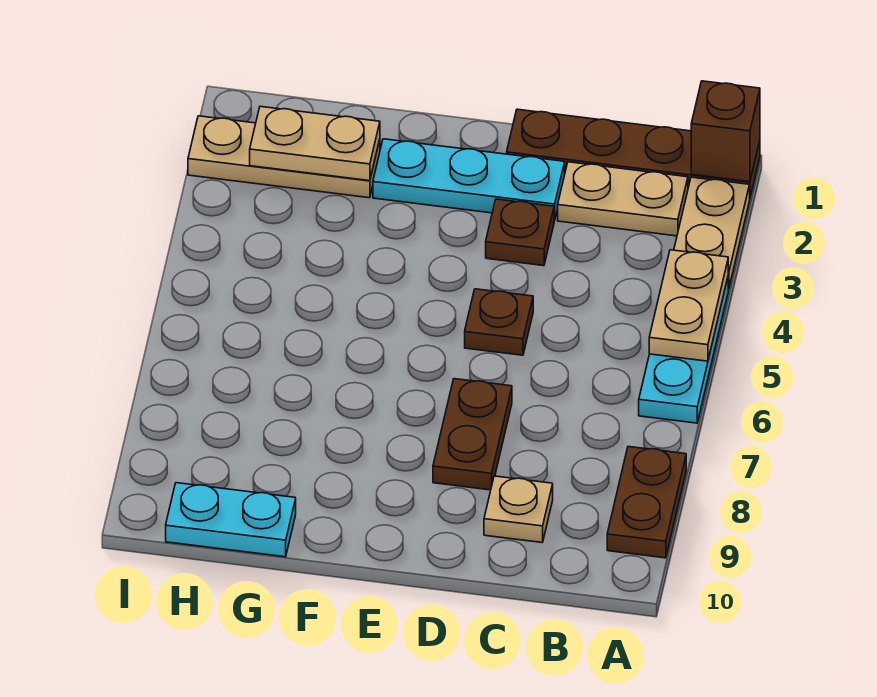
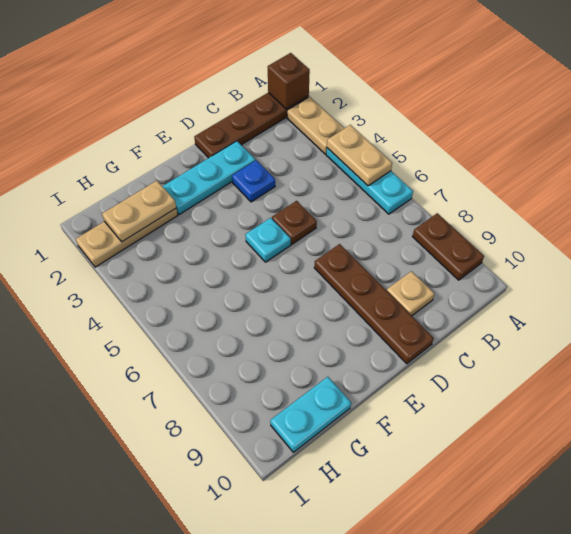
tan 1x2 plate [558,162,688,236] -> none
brown 1x1 plate [486,199,554,266] -> blue 1x1 plate [232,160,275,202]
brown 1x2 plate [433,379,512,490] -> brown 1x4 plate [314,244,434,364]
none -> cyan 1x1 plate [245,218,291,262]

